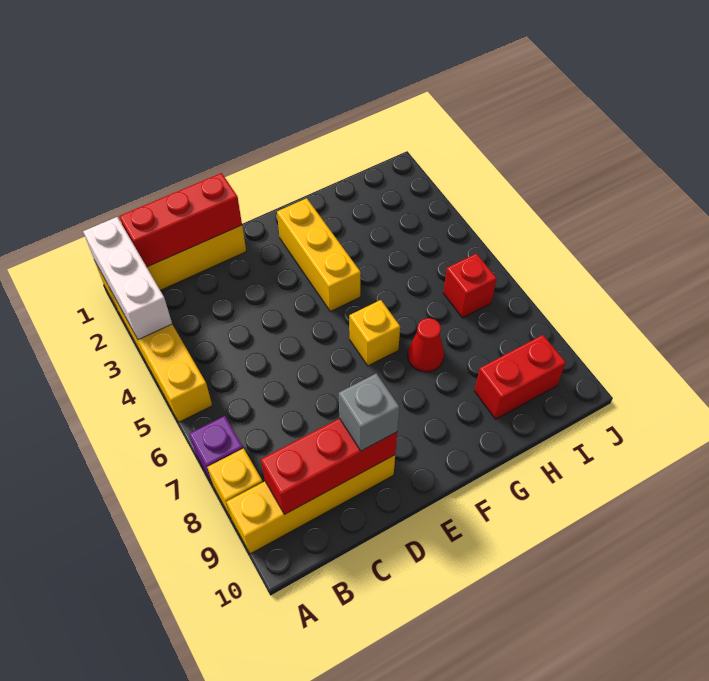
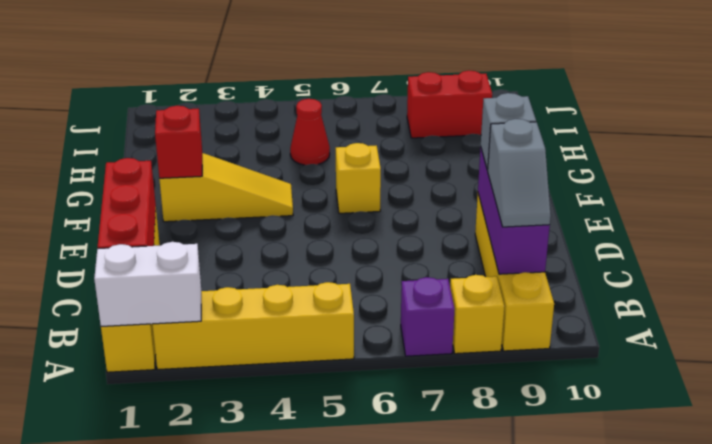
white 1x3 brick [83,217,172,340] -> white 1x2 brick [94,242,201,326]
red 1x3 brick [261,418,397,515] -> purple 1x3 brick [478,147,550,274]
none -> grey 1x2 slope [488,119,551,227]
yellow 1x3 brick [277,198,361,311] -> yellow 1x3 slope [159,153,293,222]
red 1x1 cone [408,318,444,372] -> red 1x1 cone moved to [290,99,330,165]
red 1x2 brick [475,335,566,419] -> red 1x2 brick turned to [407,71,492,138]
red 1x1 brick [443,253,497,318] -> red 1x1 brick moved to [155,106,202,178]

